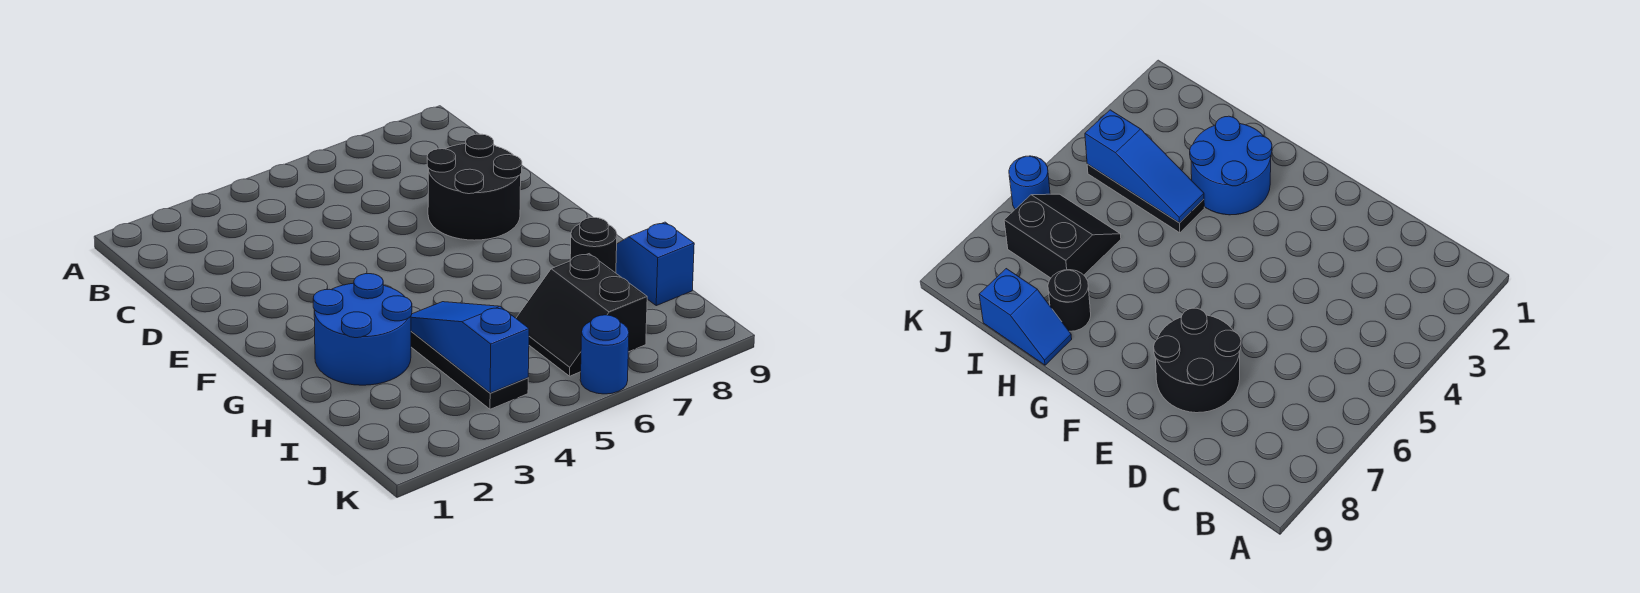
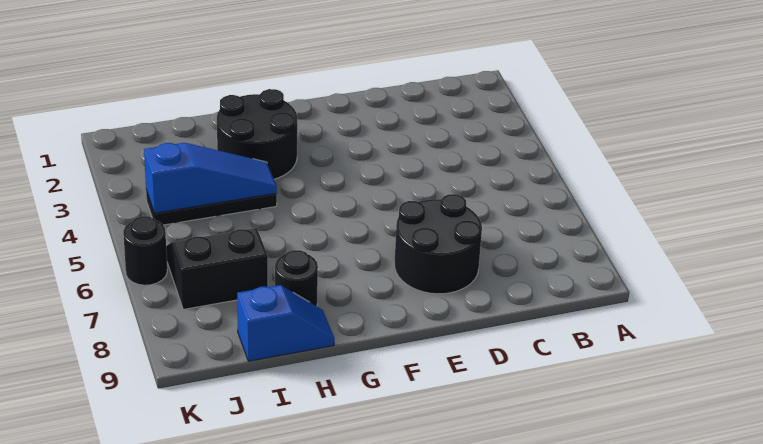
blue 2x2 round brick [313,274,412,385] -> black 2x2 round brick [217,89,297,179]
blue 1x1 round brick [580,315,629,394] -> black 1x1 round brick [123,216,167,285]

